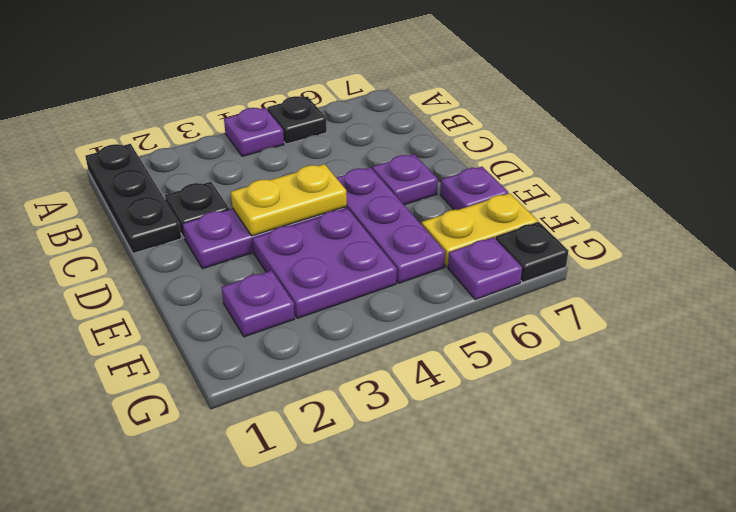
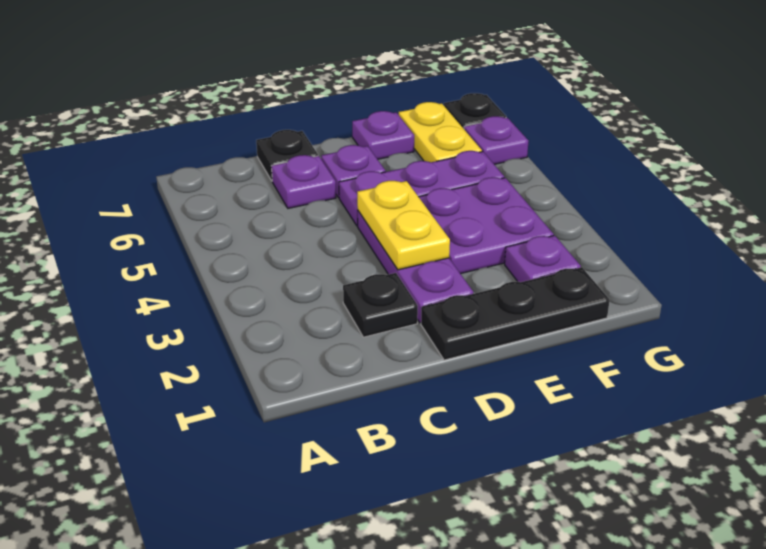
black 1x3 plate [85,144,181,253] -> black 1x3 plate moved to [421,267,610,360]
purple 1x1 plate [224,108,284,156] -> purple 1x1 plate moved to [272,155,336,208]
black 1x1 plate [267,96,327,144] -> black 1x1 plate moved to [256,130,318,181]

